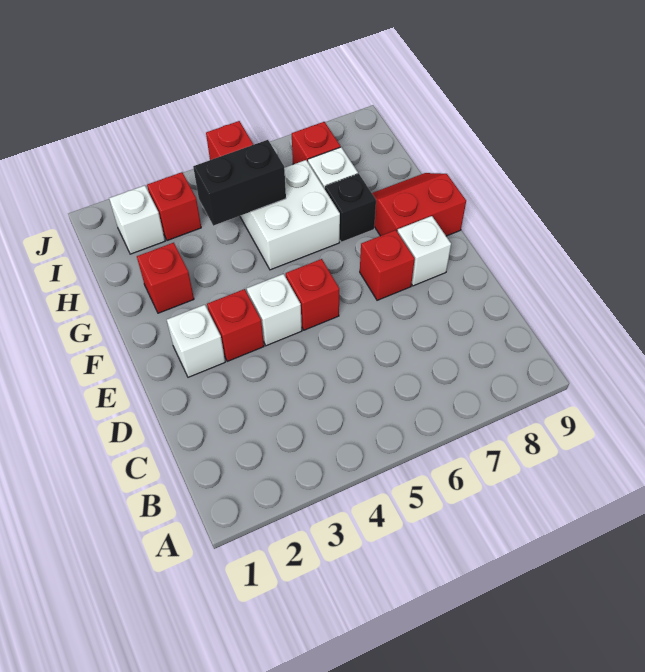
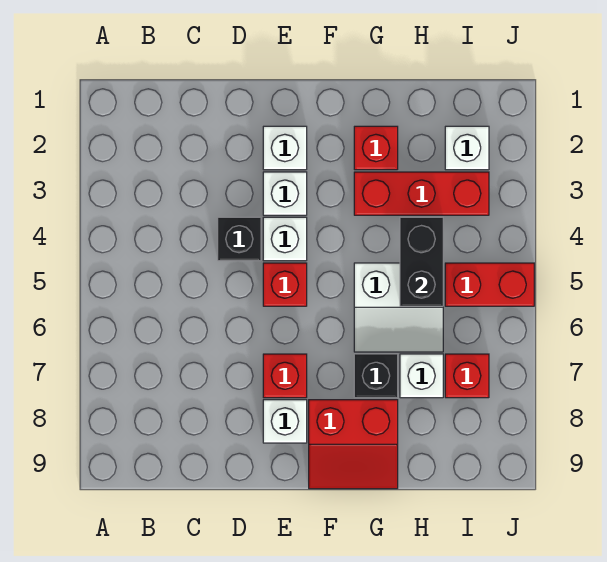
none -> black 1x1 brick [218,217,261,261]
red 1x1 brick [207,289,264,361] -> white 1x1 brick [263,172,307,215]
red 2x2 slope [372,173,466,236] -> red 2x2 slope turned to [309,400,398,489]
white 2x2 brick [240,160,340,270] -> white 2x2 slope [354,263,443,352]
red 1x1 brick [147,172,201,241] -> red 1x3 brick [354,172,489,215]

